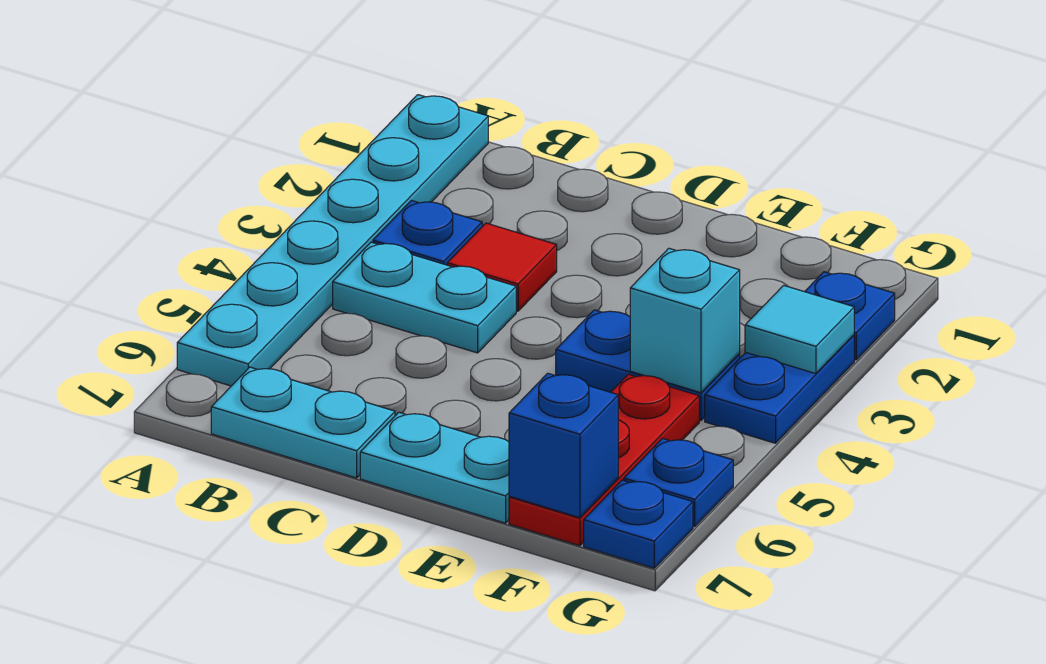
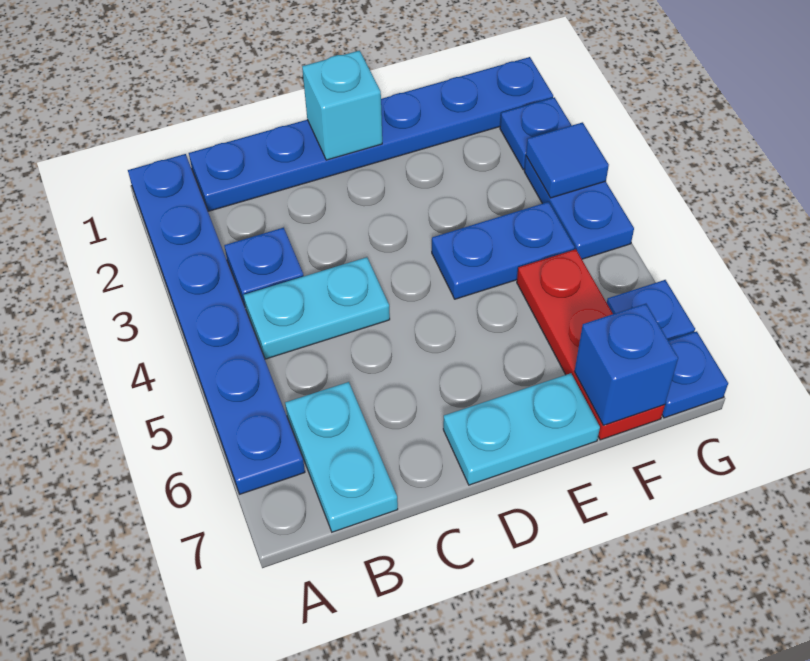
cyan 1x6 plate [177,95,488,386] -> blue 1x6 plate [128,154,305,494]
none -> blue 1x6 plate [189,57,553,211]
cyan 1x2 plate [211,367,395,478] -> cyan 1x2 plate turned to [285,382,398,532]
red 1x1 tile [447,223,557,311] -> none
cyan 1x1 brick [630,248,740,393] -> cyan 1x1 brick moved to [302,51,382,160]
cyan 1x1 tile [745,285,854,374] -> blue 1x1 tile [526,122,609,198]

